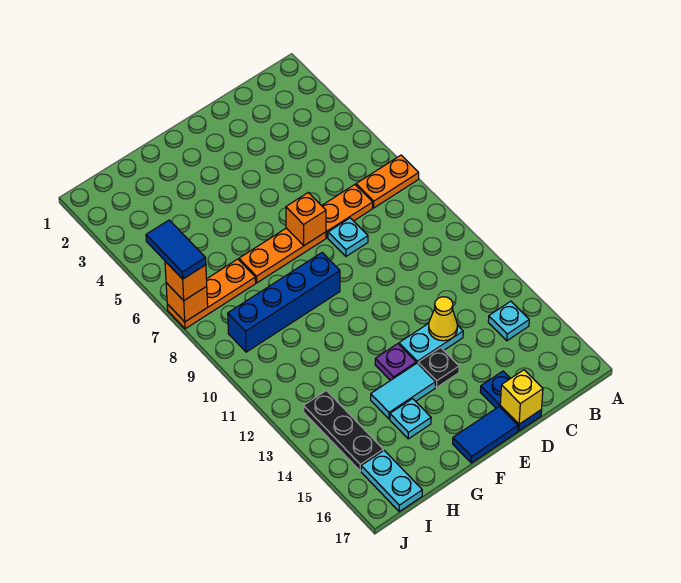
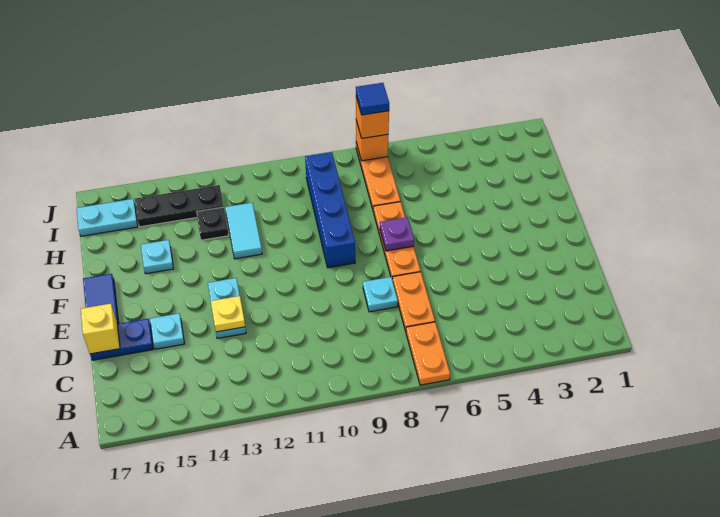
cyan 1x1 plate [488,301,529,341] -> cyan 1x1 plate moved to [150,313,184,349]
yellow 1x1 cone [429,297,457,341] -> yellow 1x1 plate [211,296,245,332]
orange 1x1 brick [286,193,326,245] -> none
black 1x1 plate [418,348,459,387] -> black 1x1 plate moved to [196,207,229,240]
purple 1x1 plate [375,344,416,381] -> purple 1x1 plate moved to [380,217,414,251]
cyan 1x2 tile [371,363,436,419] -> cyan 1x2 tile moved to [225,203,262,259]
blue 1x2 tile [146,220,206,279] -> blue 1x1 tile [356,83,389,115]

